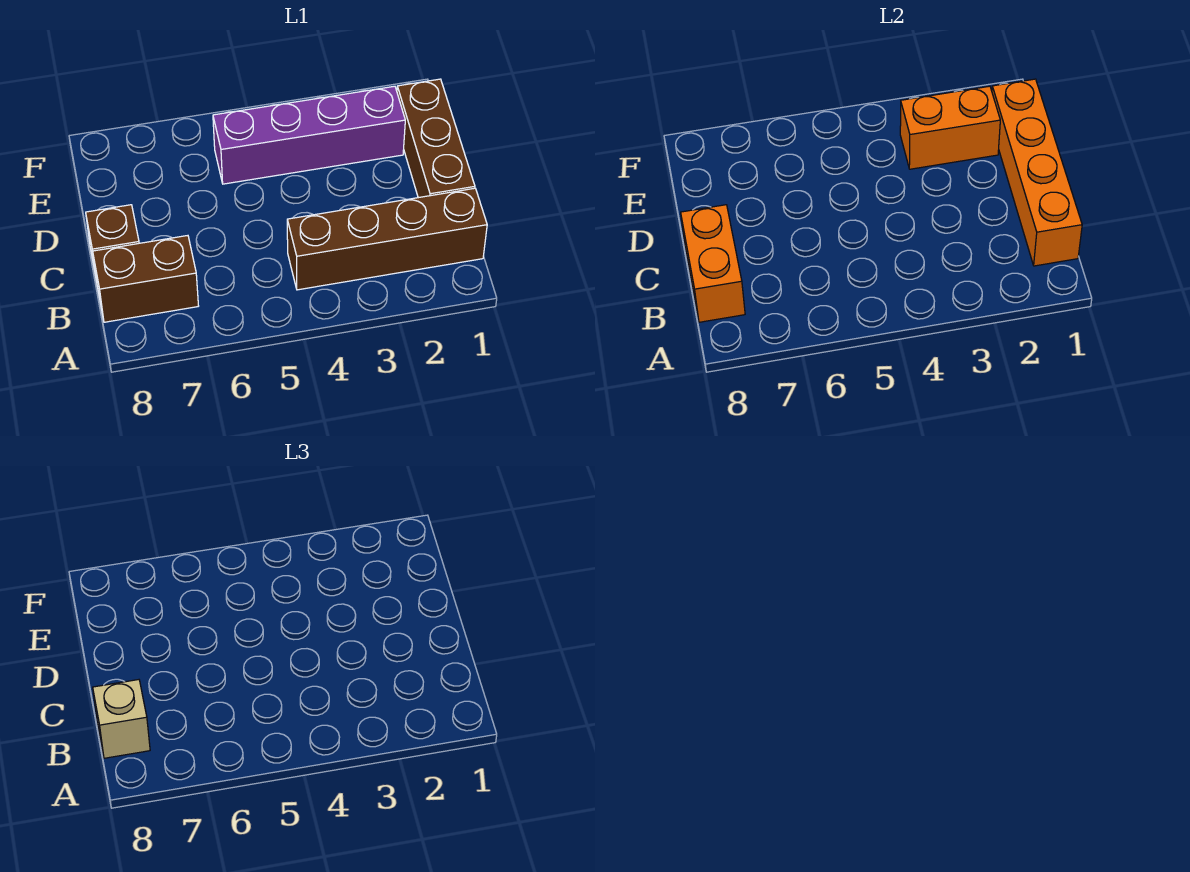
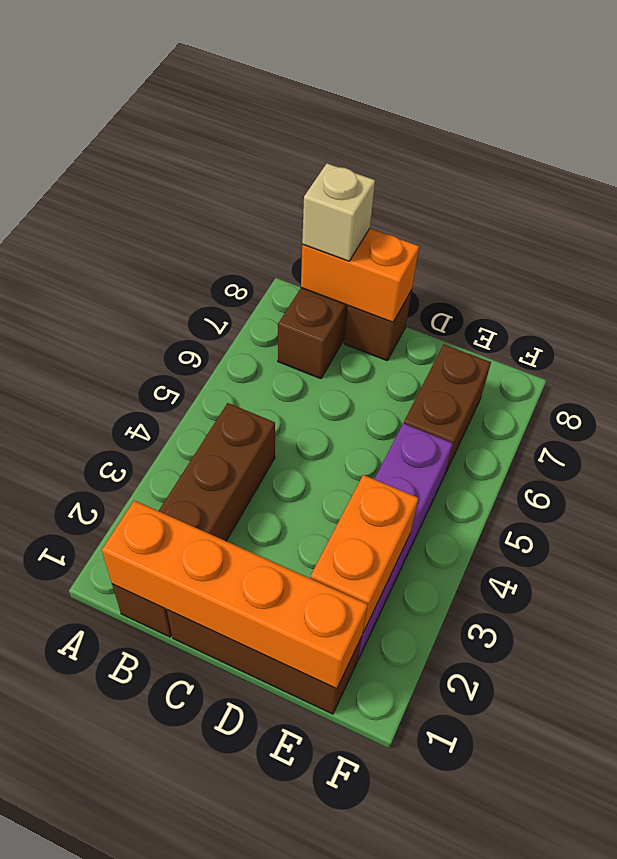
none -> brown 1x2 brick [404,344,491,474]

